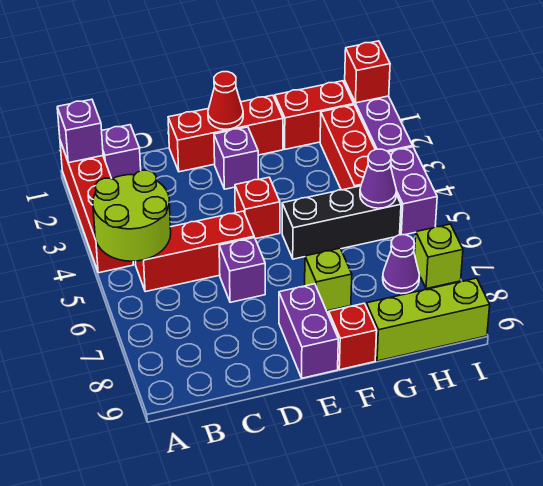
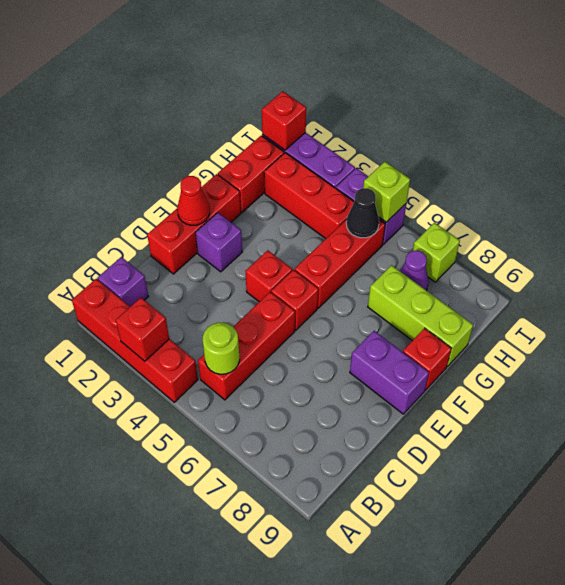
purple 1x1 brick [57,99,103,163] -> none
none -> red 1x1 brick [116,298,169,361]
lime 2x2 round brick [93,170,171,261] -> lime 1x1 round brick [203,323,240,374]
purple 1x1 brick [219,238,265,302] -> none
none -> red 1x1 brick [271,270,318,330]
black 1x3 brick [282,186,401,259] -> red 1x3 brick [295,219,385,308]
lime 1x1 brick [305,248,352,311] -> lime 1x1 brick moved to [363,162,410,222]
lime 1x3 brick [366,278,490,361] -> lime 1x3 brick turned to [368,265,473,367]
purple 1x1 cone [360,149,396,208] -> black 1x1 cone [346,188,379,238]

